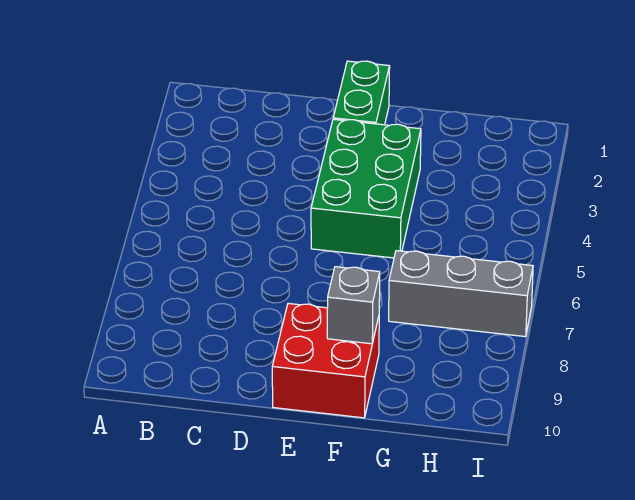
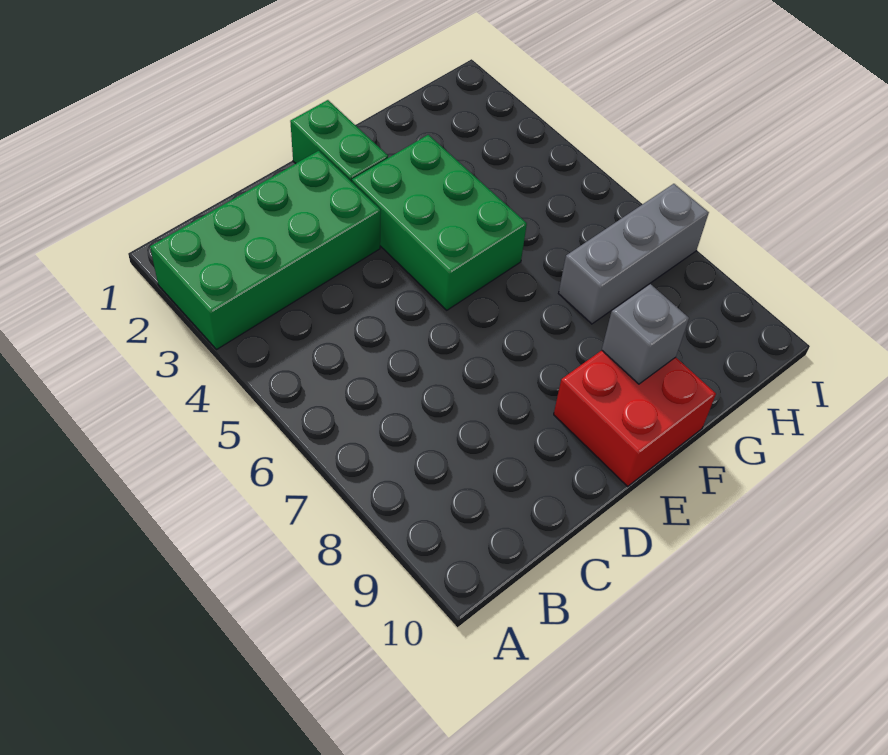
none -> green 2x4 brick [150,151,381,350]

